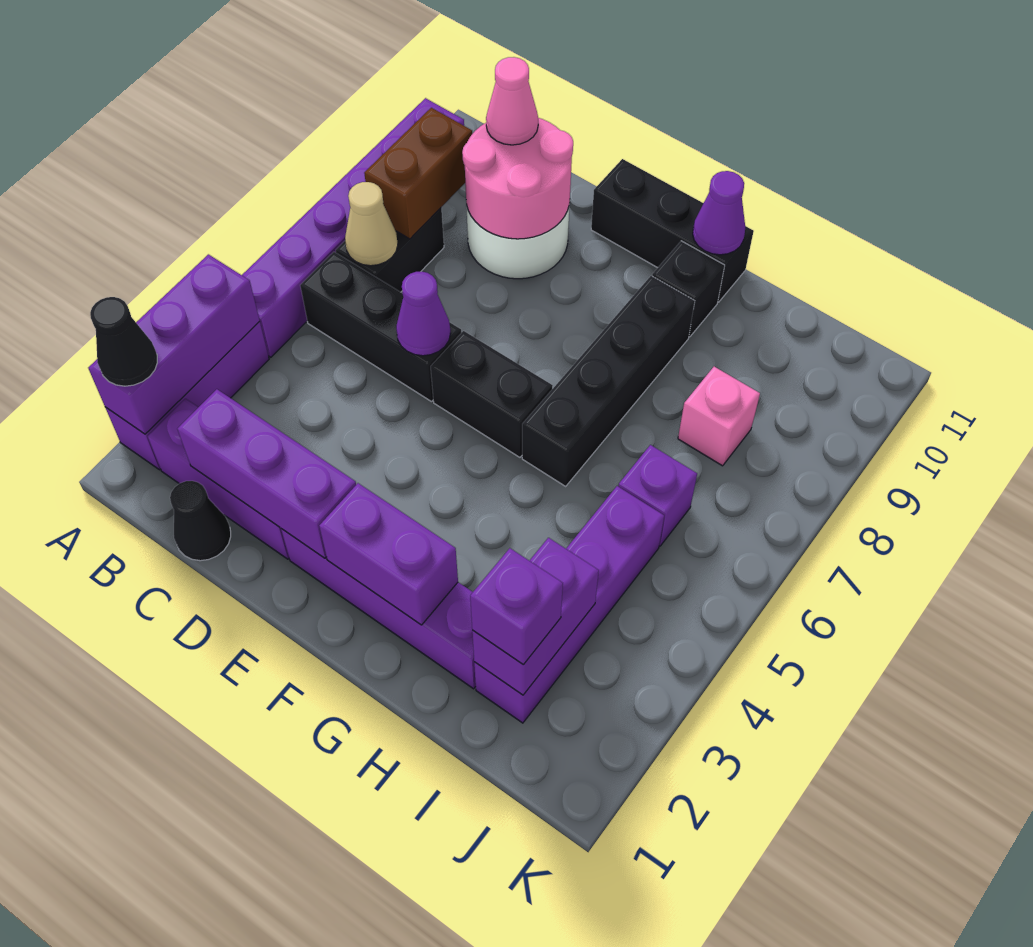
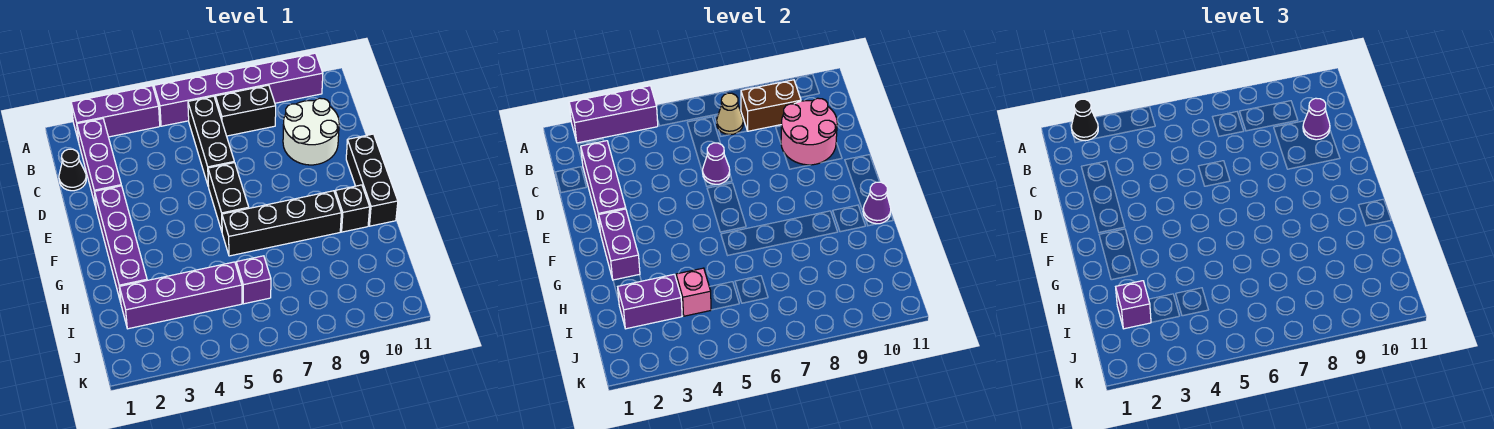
pink 1x1 cone [486,57,538,145] -> purple 1x1 cone [1303,98,1330,140]
pink 1x1 brick [678,367,760,466] -> pink 1x1 brick moved to [676,268,711,316]

